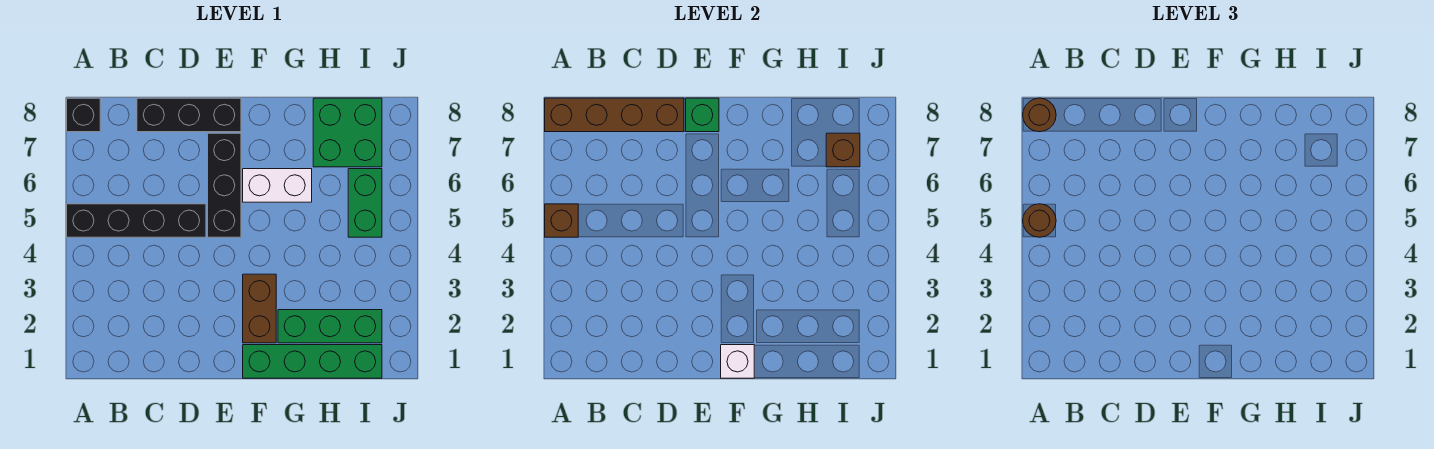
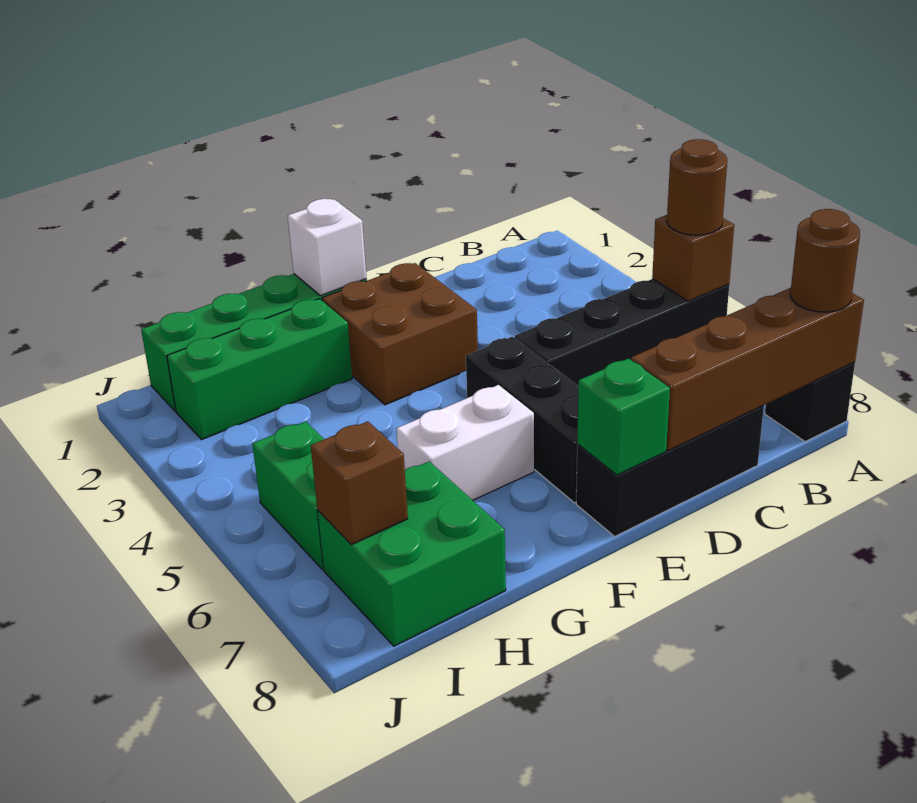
brown 1x2 brick [243,274,276,343] -> brown 2x2 brick [322,263,478,405]

